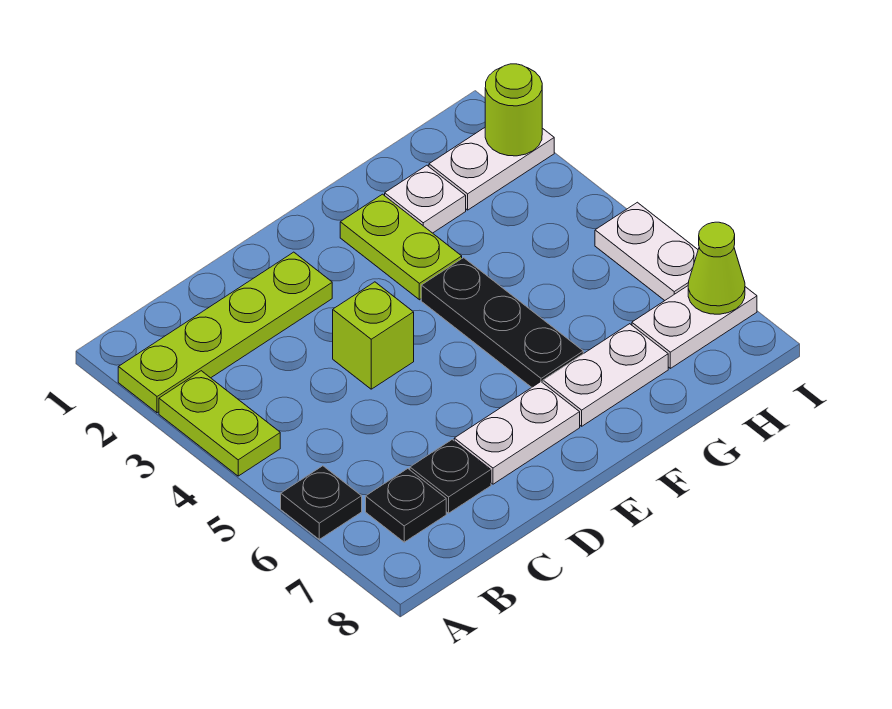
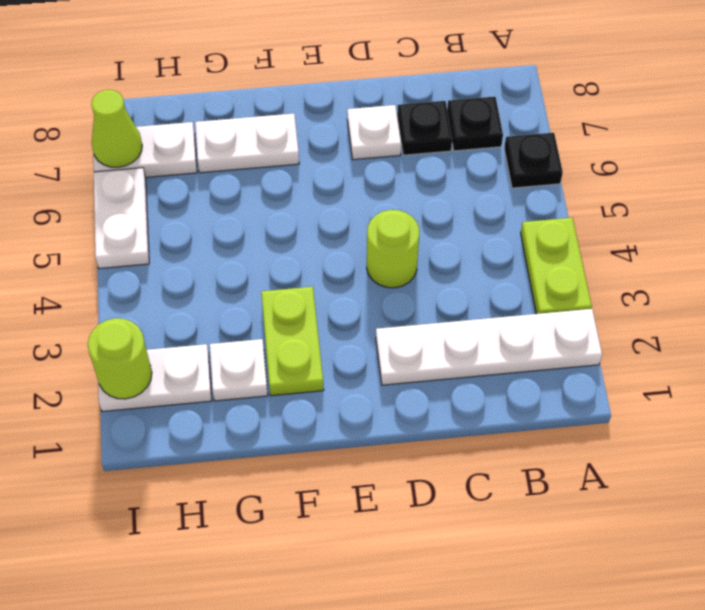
lime 1x4 plate [118,252,332,413] -> white 1x4 plate [376,309,602,385]
lime 1x1 brick [333,282,414,389] -> lime 1x1 round brick [367,210,419,288]
white 1x2 plate [454,382,580,484] -> white 1x1 plate [347,105,401,160]
black 1x3 plate [421,258,583,387] -> none

